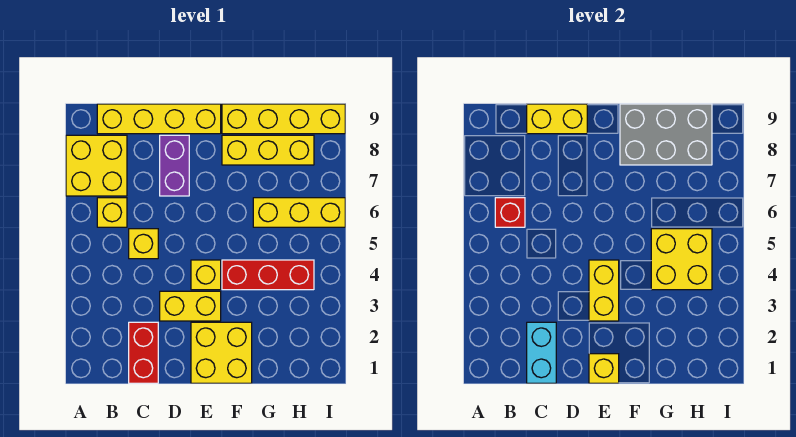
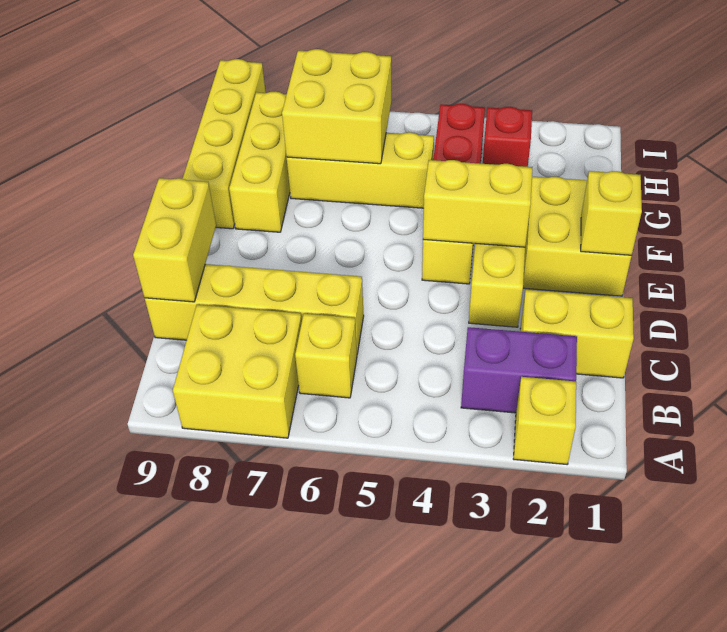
red 1x1 brick [495,198,525,227] -> red 1x1 brick moved to [483,107,532,167]
yellow 1x4 brick [97,104,221,134] -> yellow 1x4 brick turned to [145,264,364,354]
red 1x2 brick [129,322,158,383] -> yellow 1x2 brick [520,290,634,378]
cyan 1x2 brick [527,322,556,383] -> none
yellow 1x1 brick [129,229,158,259] -> yellow 1x1 brick moved to [514,377,576,464]
purple 1x2 brick [160,135,189,196] -> purple 1x2 brick moved to [461,327,577,413]
grey 2x3 brick [620,104,712,165] -> none
yellow 2x2 brick [651,229,712,290] -> yellow 2x2 brick moved to [282,49,392,164]
yellow 1x3 brick [253,198,345,227] -> yellow 1x3 brick turned to [287,132,434,208]

